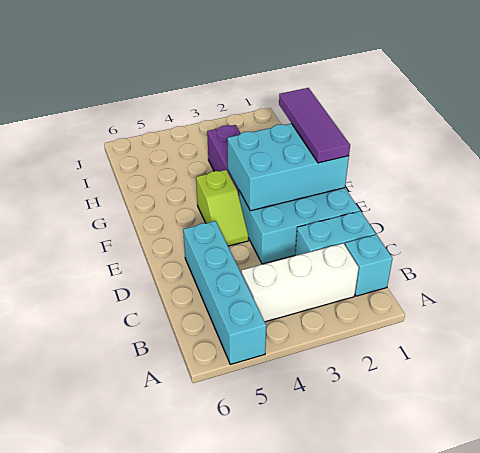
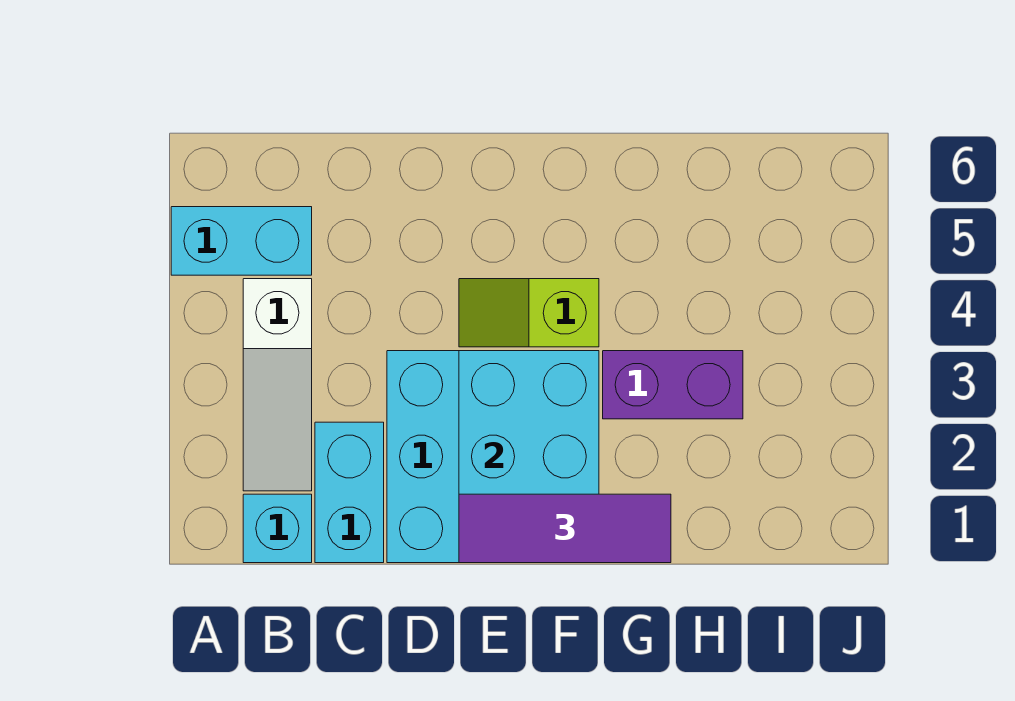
cyan 1x4 brick [183,221,266,364] -> cyan 1x2 brick [171,207,312,275]
white 1x3 brick [241,243,359,322] -> white 1x3 slope [243,279,312,491]

